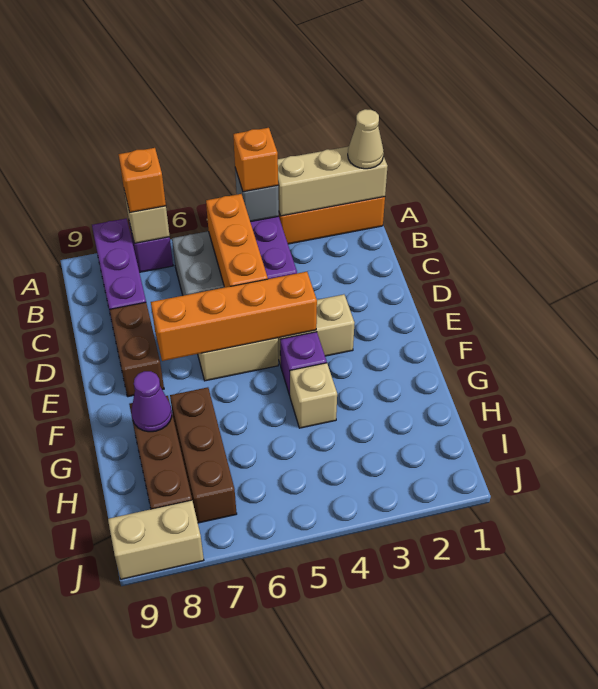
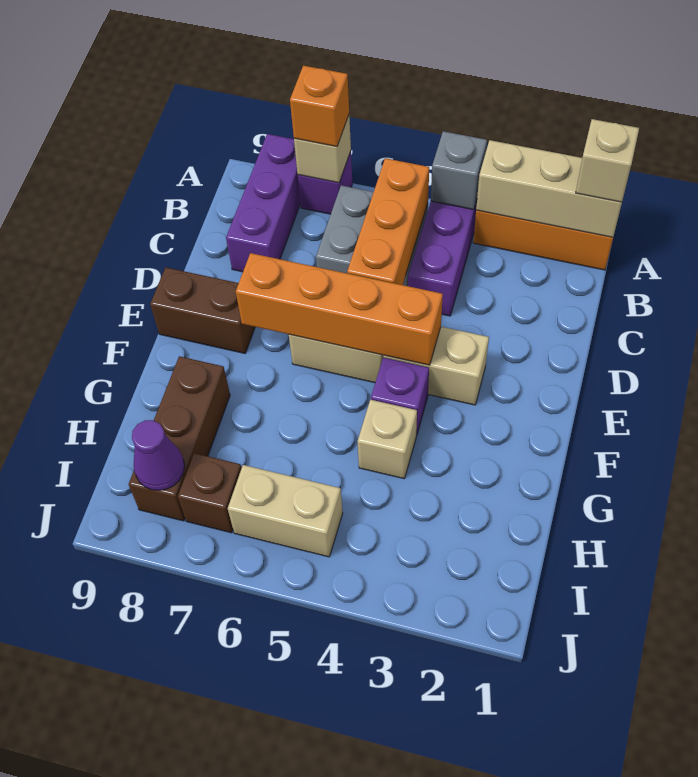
tan 1x1 cone [348,109,384,169] -> tan 1x1 brick [576,119,639,202]
orange 1x1 brick [233,128,278,192] -> none
brown 1x2 brick [110,302,164,397] -> brown 1x2 brick turned to [150,268,255,353]
brown 1x3 brick [170,387,237,523] -> brown 1x1 brick [178,453,242,533]
purple 1x1 cone [131,371,172,432] -> purple 1x1 cone moved to [132,420,185,490]
tan 1x2 brick [108,500,204,579] -> tan 1x2 brick moved to [228,465,343,557]

